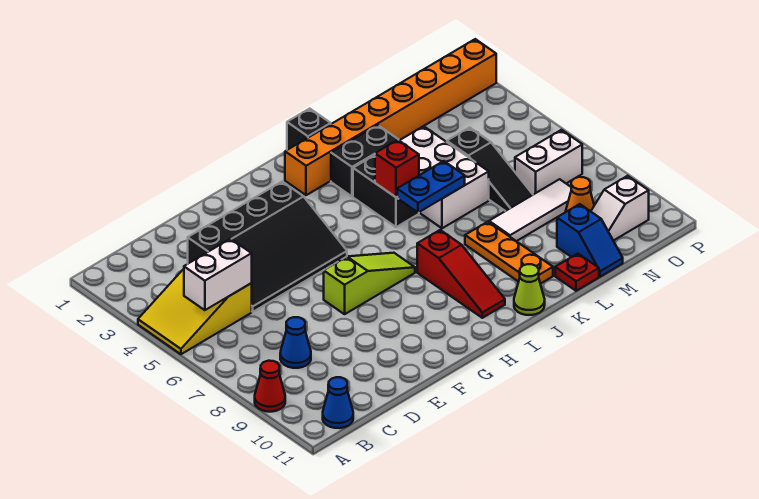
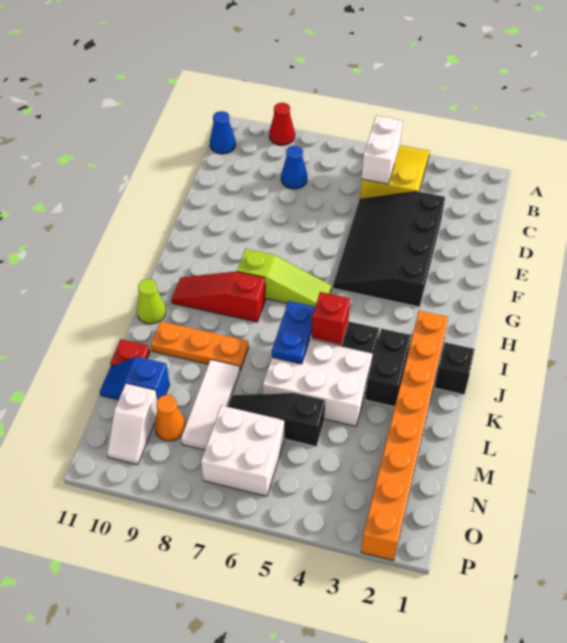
lime 1x3 slope [324,253,415,314] -> lime 1x3 slope turned to [237,249,331,306]
white 1x2 brick [515,130,582,195] -> white 2x2 brick [201,406,284,496]
white 1x2 slope [591,176,649,241] -> white 1x2 slope turned to [107,383,157,465]

